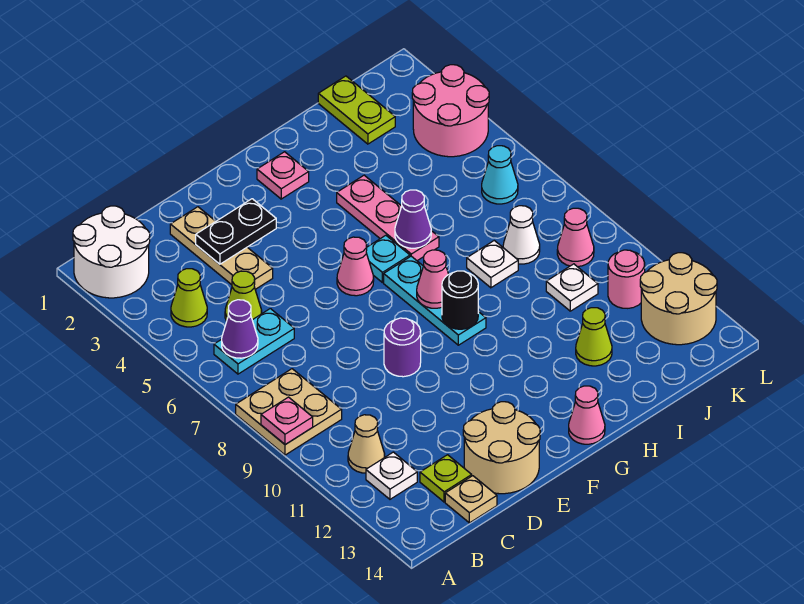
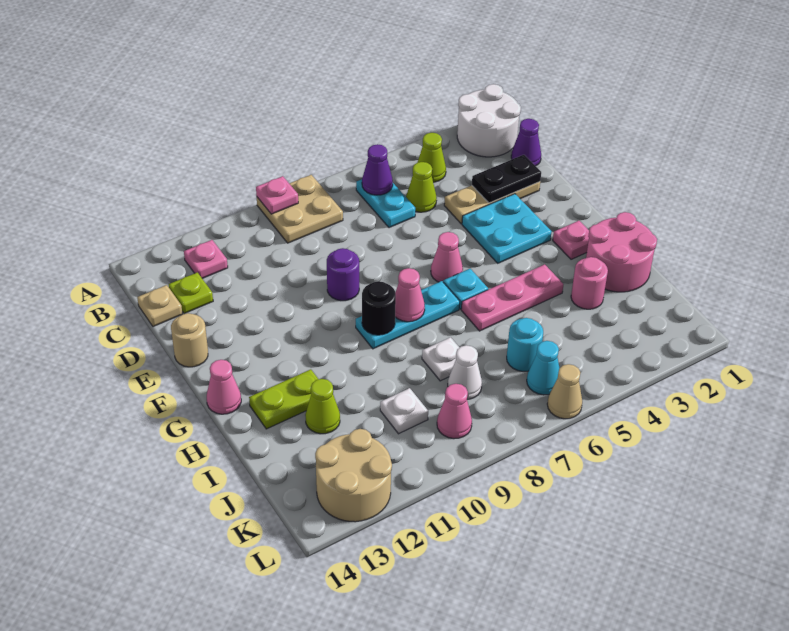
tan 1x1 cone [348,415,385,473] -> tan 1x1 cone moved to [547,364,582,419]
white 1x1 plate [366,452,417,499] -> pink 1x1 plate [184,240,228,278]
black 1x2 plate [196,199,276,264] -> black 1x2 plate turned to [472,155,541,203]
tan 2x2 round brick [463,402,540,494] -> tan 1x1 round brick [171,313,208,367]
none -> cyan 2x2 plate [462,194,552,263]
purple 1x1 cone [395,190,431,248] -> purple 1x1 cone moved to [511,119,541,166]
lime 1x2 plate [318,76,395,144] -> lime 1x2 plate moved to [249,369,318,429]
none -> cyan 1x1 round brick [507,318,543,371]
pink 2x2 round brick [412,65,489,157] -> pink 2x2 round brick moved to [586,212,657,292]
pink 1x1 round brick [608,250,645,308] -> pink 1x1 round brick moved to [571,257,608,309]

